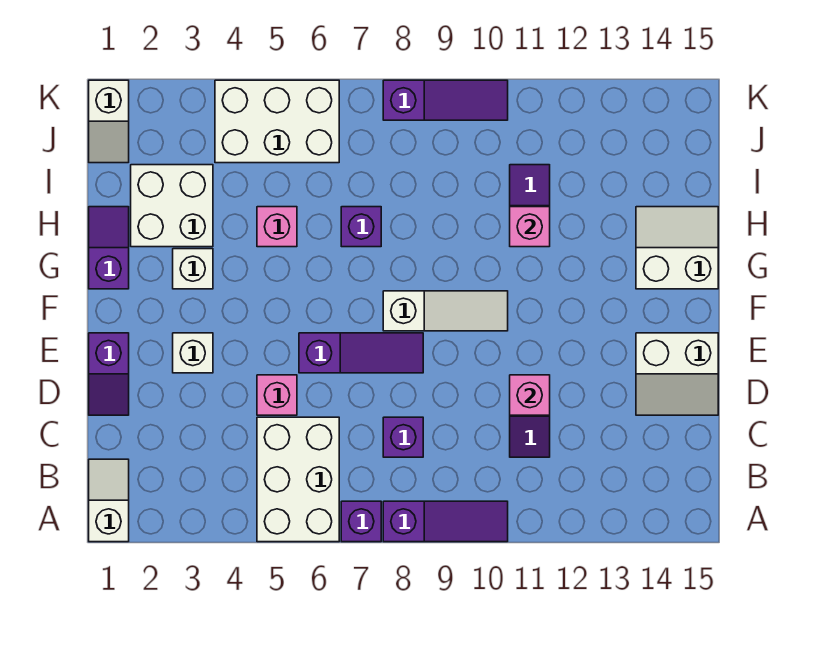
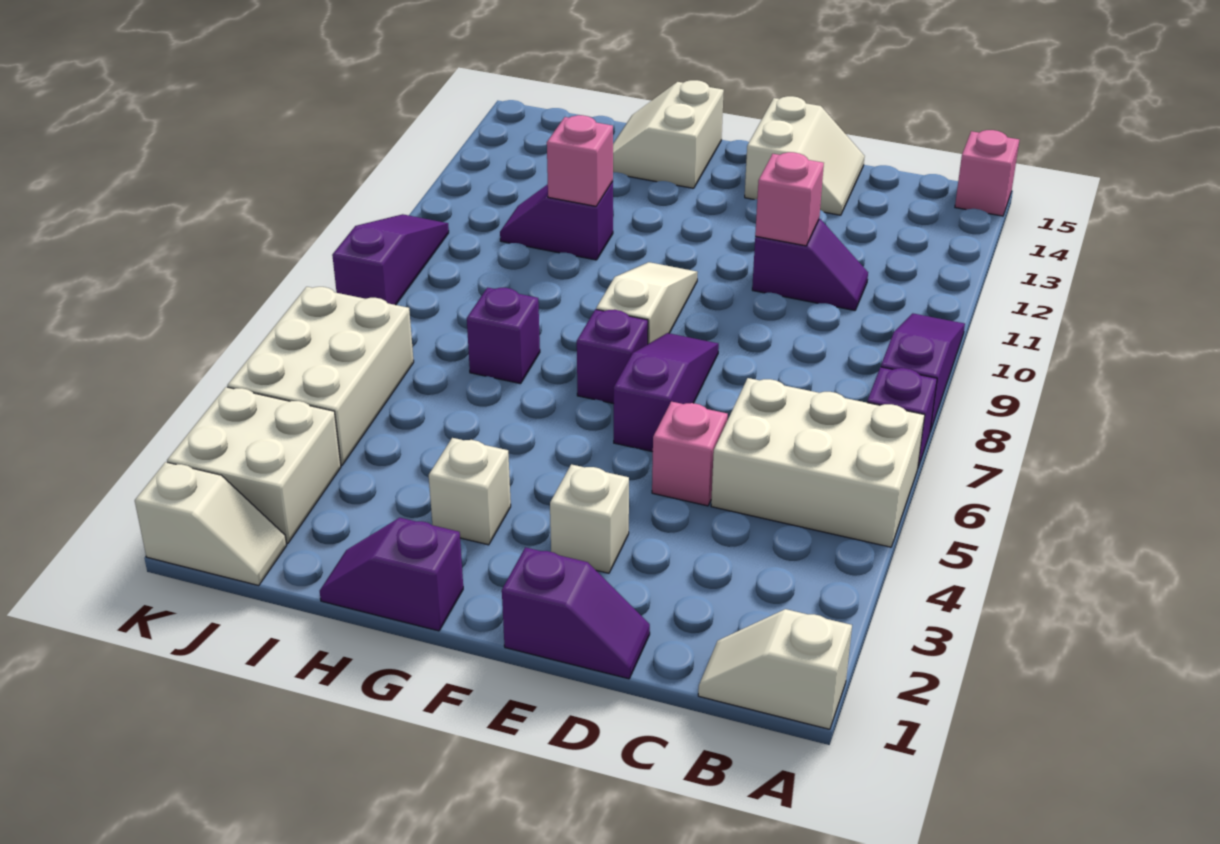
purple 1x1 brick [383,417,423,457] -> purple 1x1 brick moved to [577,309,648,404]
white 2x2 brick [131,165,213,247] -> white 2x2 brick moved to [167,387,341,544]
pink 1x1 brick [257,207,297,247] -> pink 1x1 brick moved to [955,130,1019,216]

